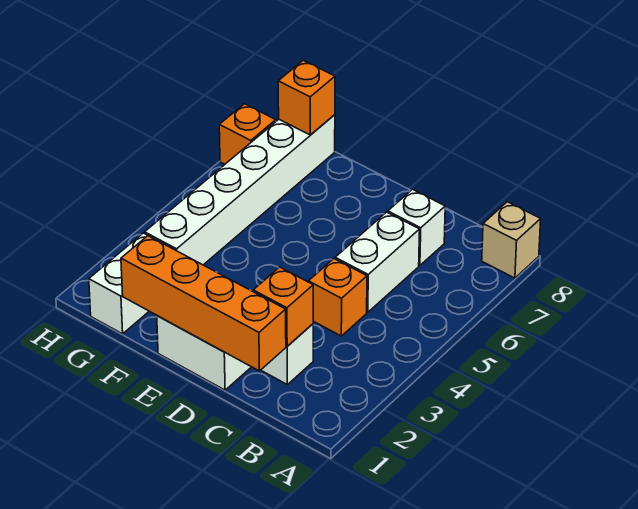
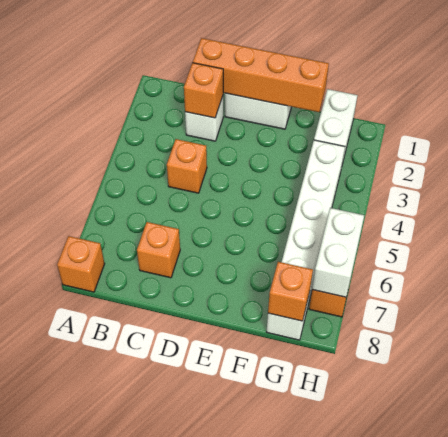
tan 1x1 brick [482,202,541,278] -> orange 1x1 brick [57,236,104,292]
white 1x2 brick [335,212,420,312] -> white 1x2 brick moved to [312,208,364,297]
white 1x1 brick [388,189,445,265] -> orange 1x1 brick [137,222,180,278]

